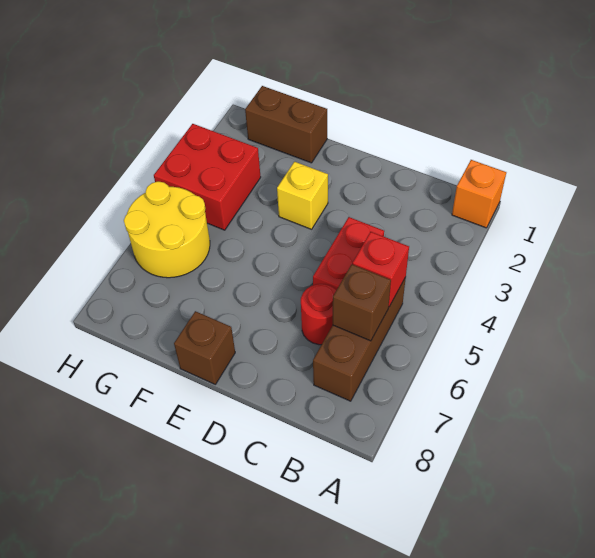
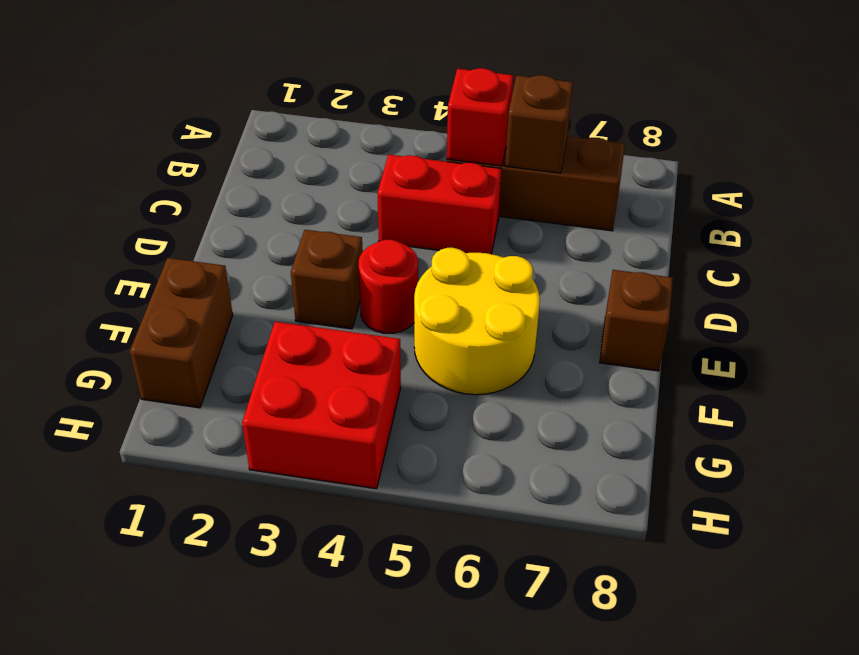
orange 1x1 brick [452,160,506,228] -> none
red 1x1 round brick [301,284,336,345] -> red 1x1 round brick moved to [358,240,418,333]
yellow 1x1 brick [277,162,328,229] -> brown 1x1 brick [291,230,363,329]
yellow 2x2 round brick [124,182,210,278] -> yellow 2x2 round brick moved to [414,248,540,395]

